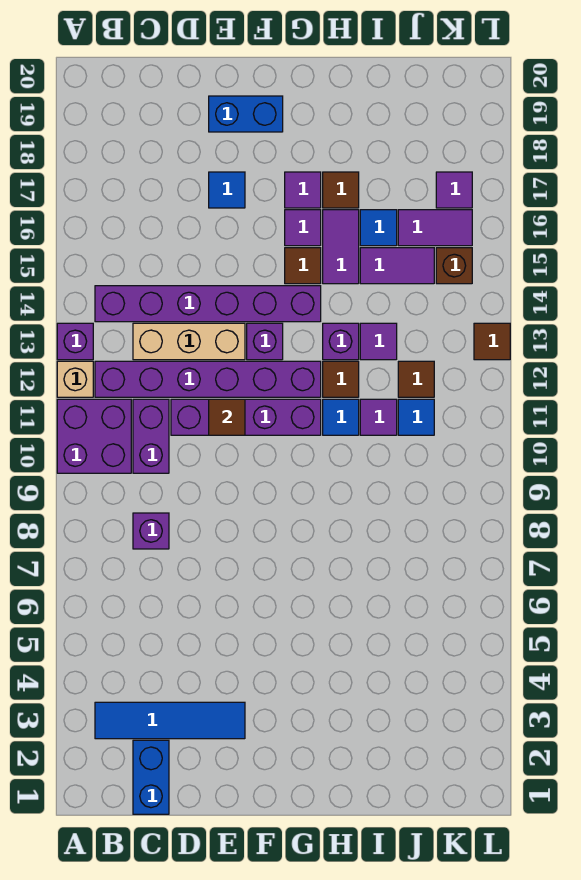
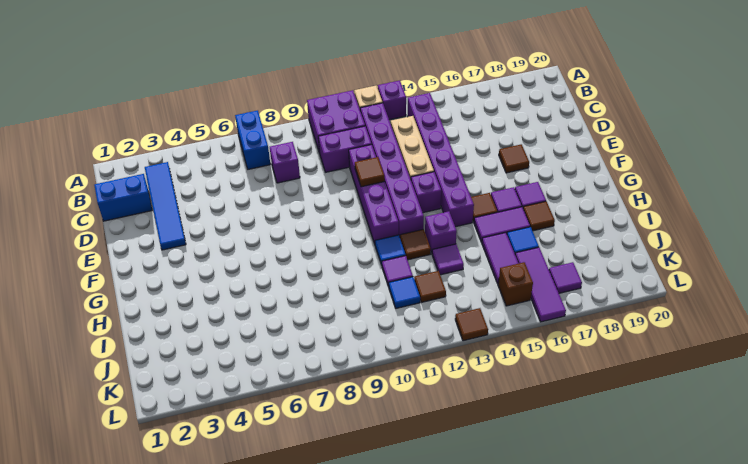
blue 1x1 tile [209,172,245,208] -> brown 1x1 tile [499,144,529,173]
blue 1x2 brick [209,96,283,132] -> blue 1x2 brick moved to [235,110,270,169]
purple 1x2 tile [398,210,472,246] -> purple 1x3 tile [515,247,566,322]

